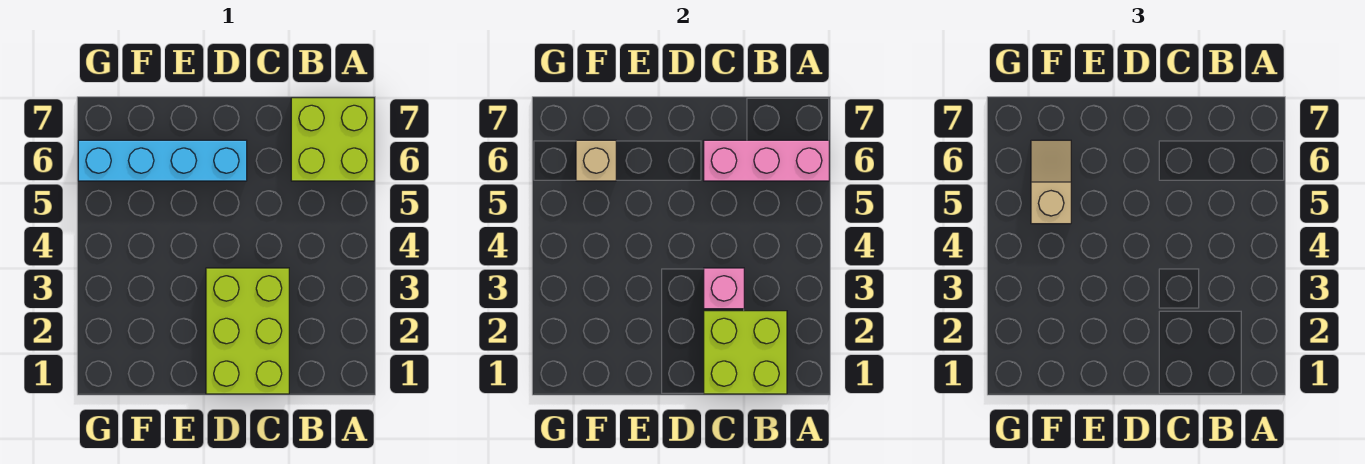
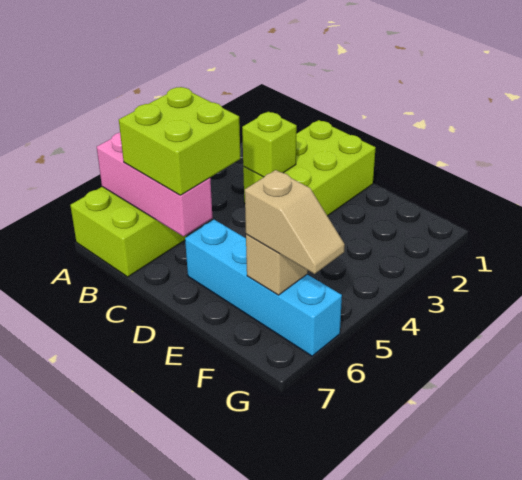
lime 2x2 brick [704,311,787,394] -> lime 2x2 brick moved to [119,87,240,195]
pink 1x1 brick [704,268,744,309] -> lime 1x1 brick [242,112,297,177]
tan 1x2 slope [1031,140,1071,224] -> tan 1x2 slope turned to [245,170,345,274]

